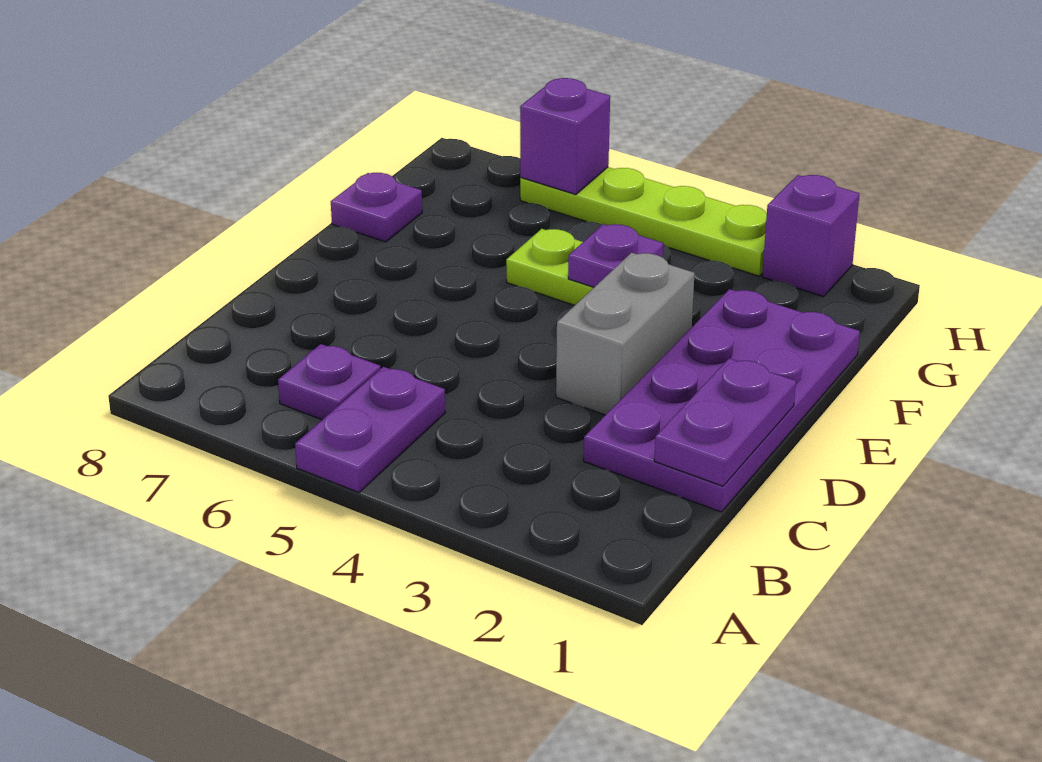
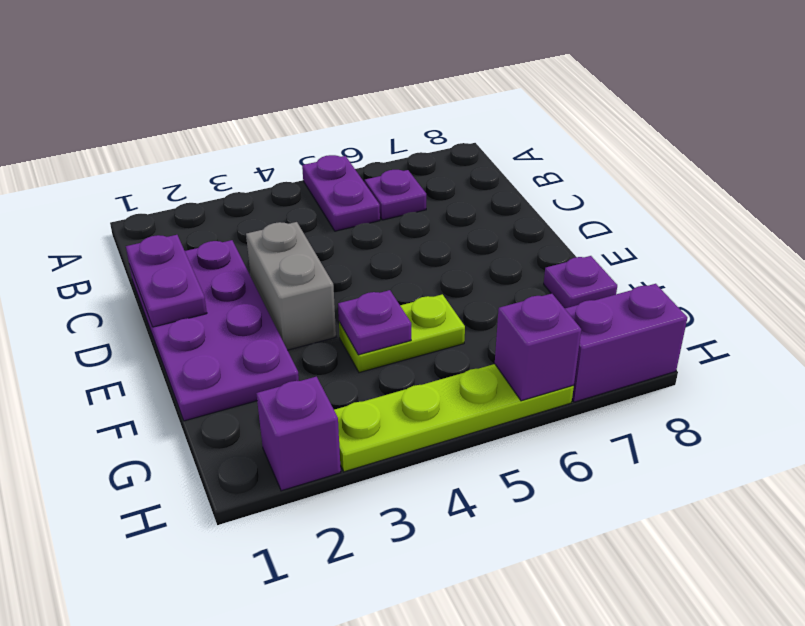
none -> purple 1x2 brick [565,284,687,402]

